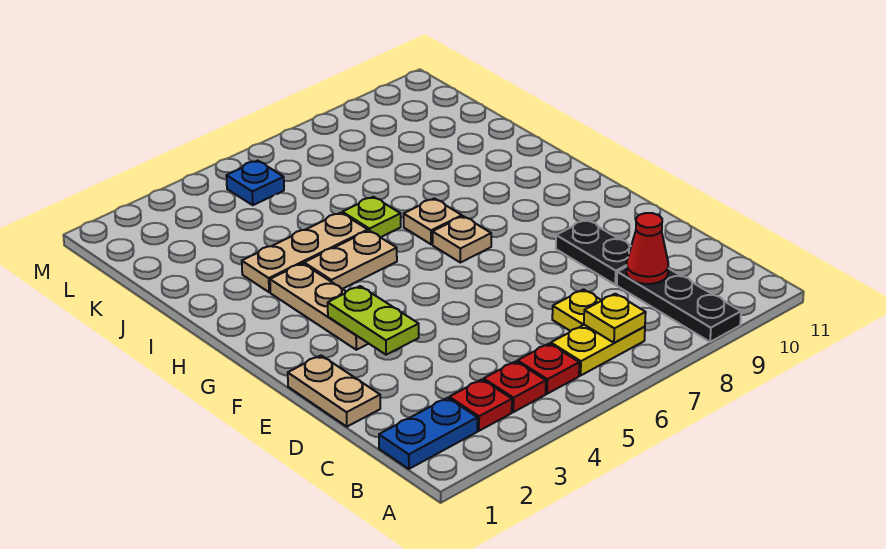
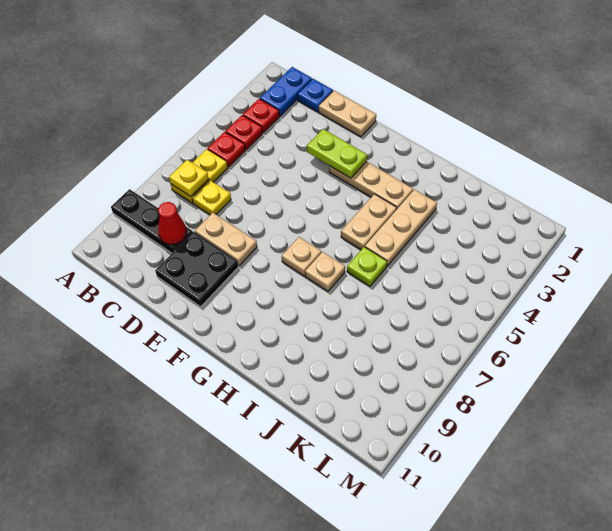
none -> tan 1x2 plate [195,213,257,265]
black 1x2 plate [556,220,631,285] -> black 2x2 plate [155,232,238,307]
blue 1x1 plate [226,161,284,205] -> blue 1x1 plate moved to [297,79,333,112]

